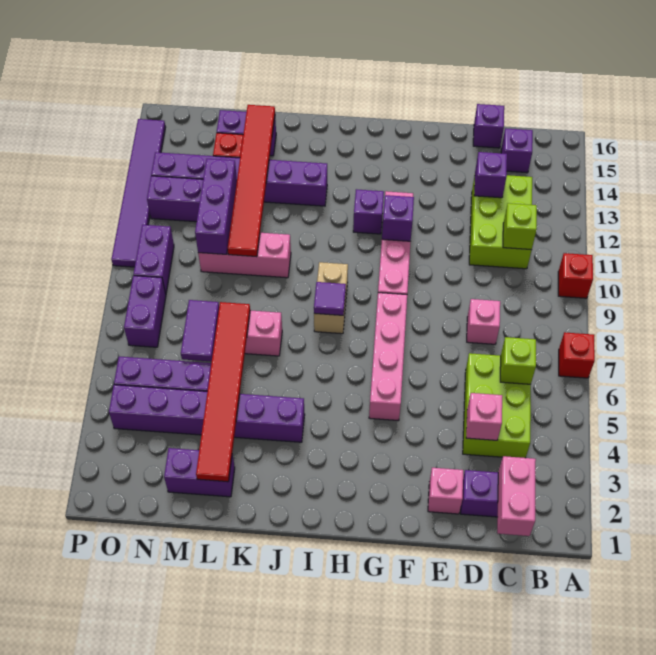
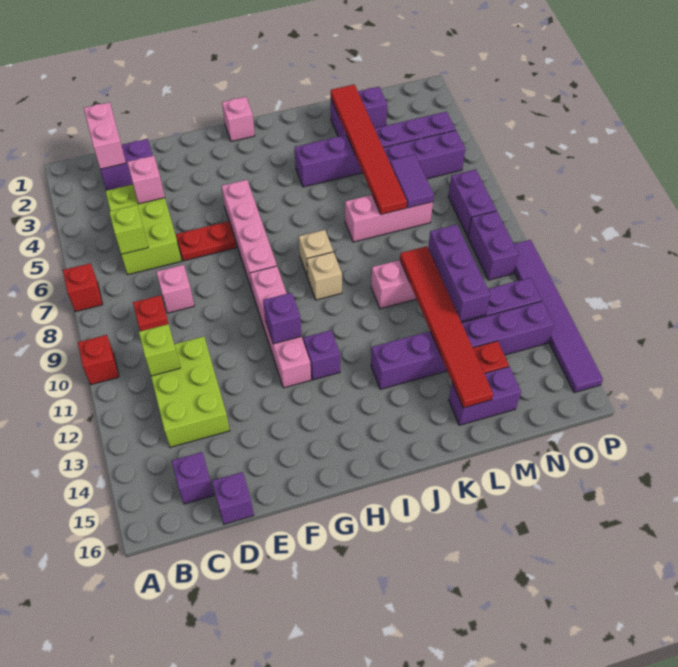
none -> red 1x1 brick [133,295,169,331]
purple 1x1 brick [474,152,507,198] -> none
pink 1x1 brick [428,468,463,514] -> pink 1x1 brick moved to [222,97,255,141]
none -> red 1x2 plate [176,221,236,261]
purple 1x1 tile [314,282,346,315] -> none

